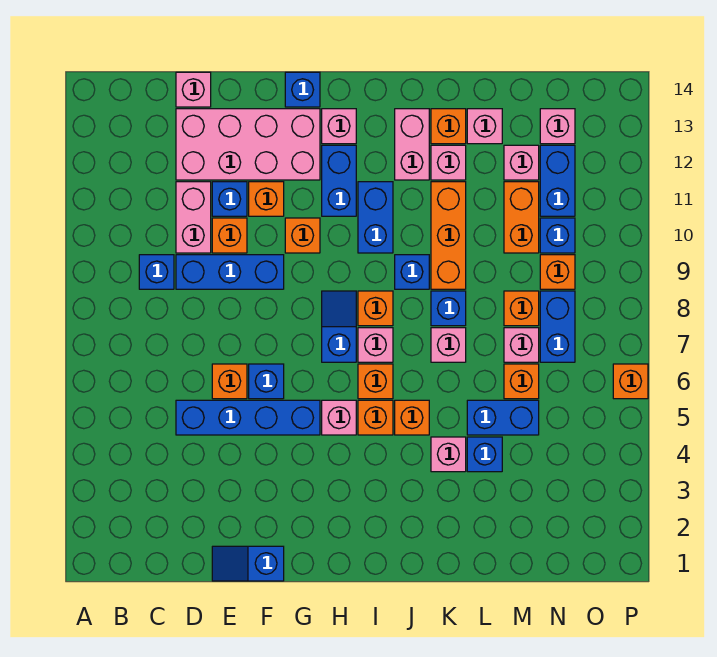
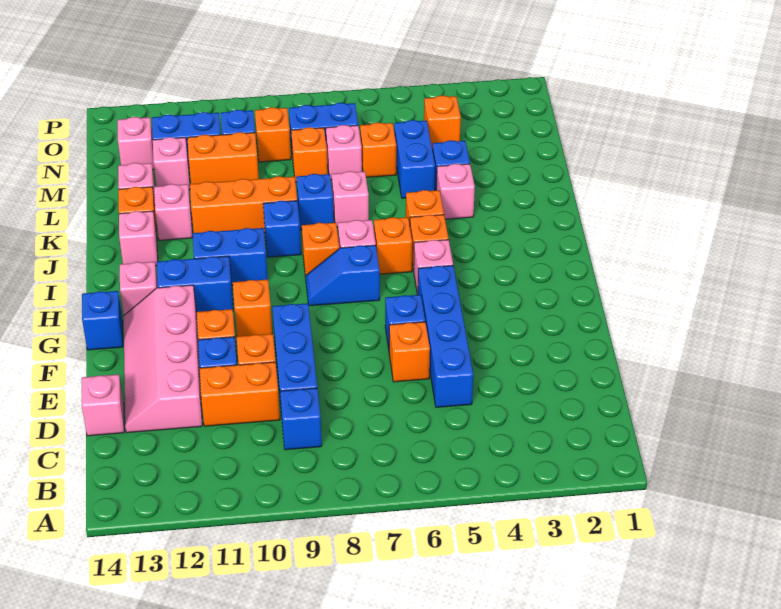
pink 1x2 brick [176,182,211,253] -> orange 1x2 brick [200,362,280,426]
pink 2x4 brick [176,109,320,180] -> pink 2x4 slope [124,285,202,433]
blue 1x2 slope [212,546,284,581] -> none
pink 1x2 brick [395,109,429,180] -> pink 1x1 brick [119,211,158,266]
orange 1x1 brick [613,364,648,399] -> orange 1x1 brick moved to [424,96,461,150]

